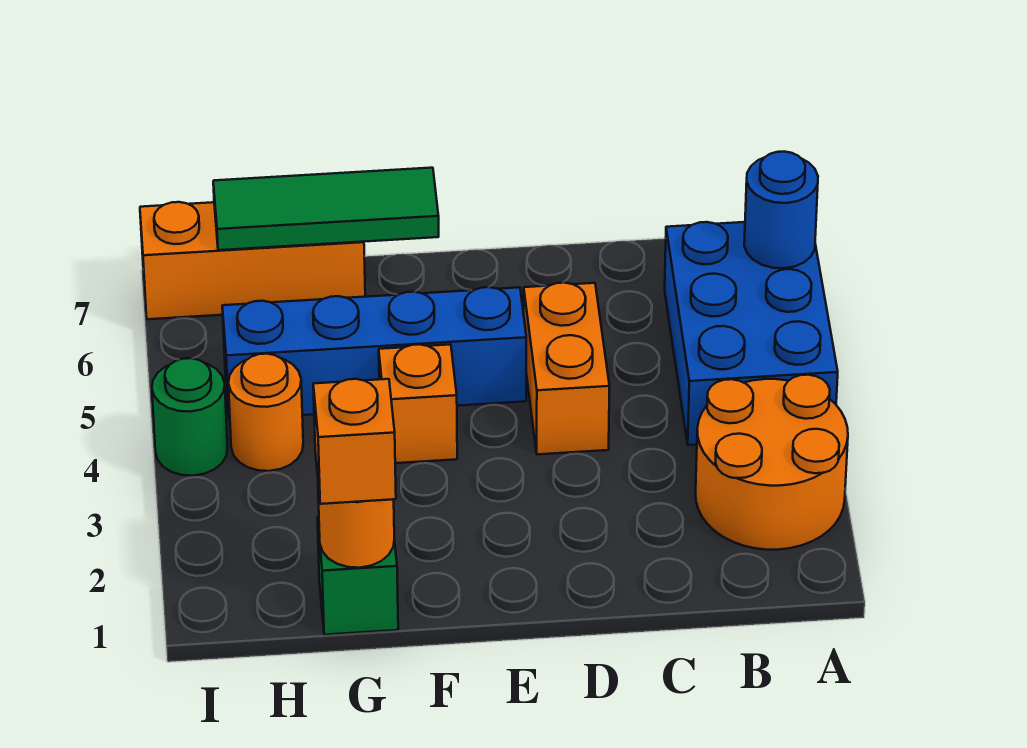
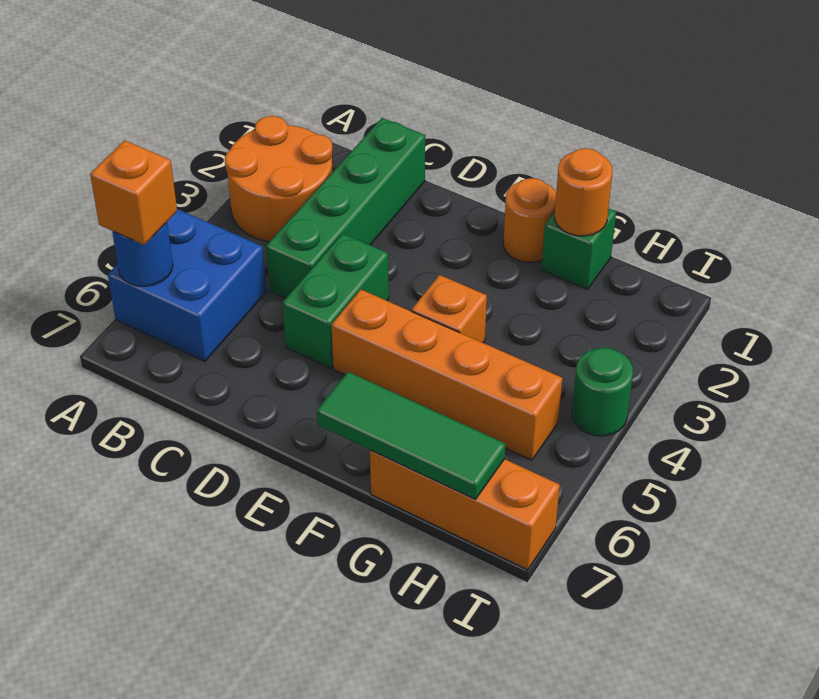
blue 2x3 brick [665,222,838,445] -> blue 2x2 brick [108,209,266,361]
none -> green 1x4 brick [266,118,425,298]
orange 1x2 brick [524,283,610,454] -> green 1x2 brick [282,234,389,368]
blue 1x4 brick [222,287,526,420] -> orange 1x4 brick [331,290,562,460]
orange 1x1 brick [313,379,396,504] -> orange 1x1 brick moved to [90,140,177,245]
orange 1x1 round brick [228,354,303,471] -> orange 1x1 round brick moved to [503,178,556,262]

